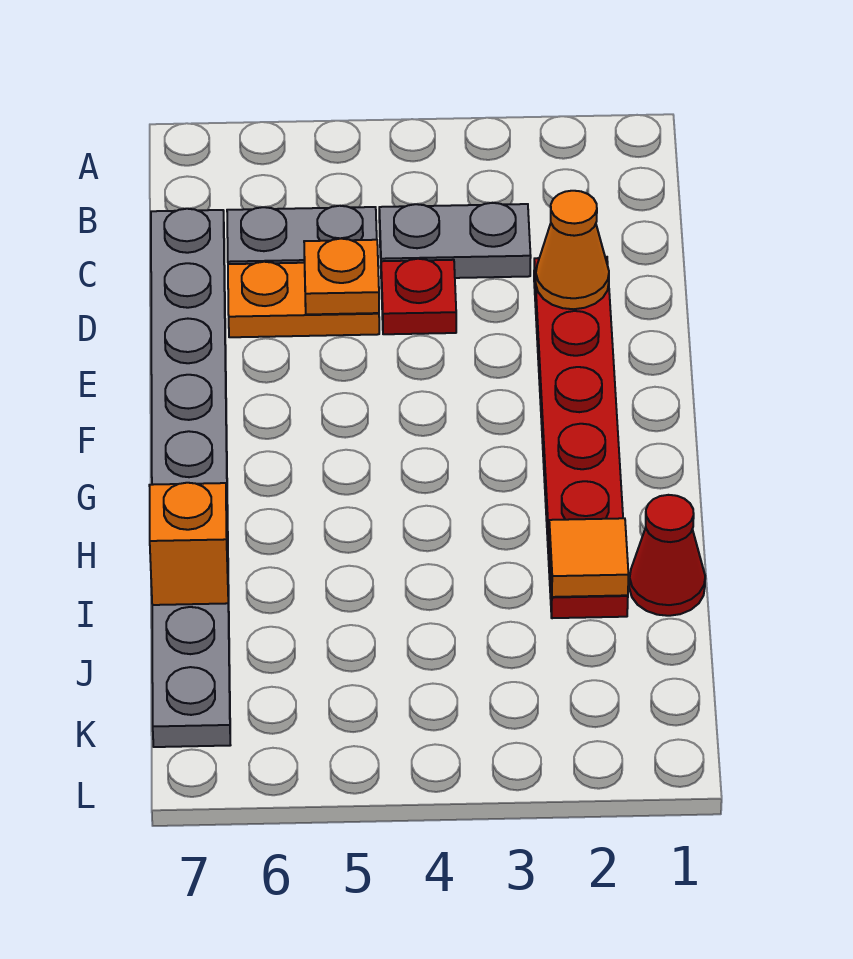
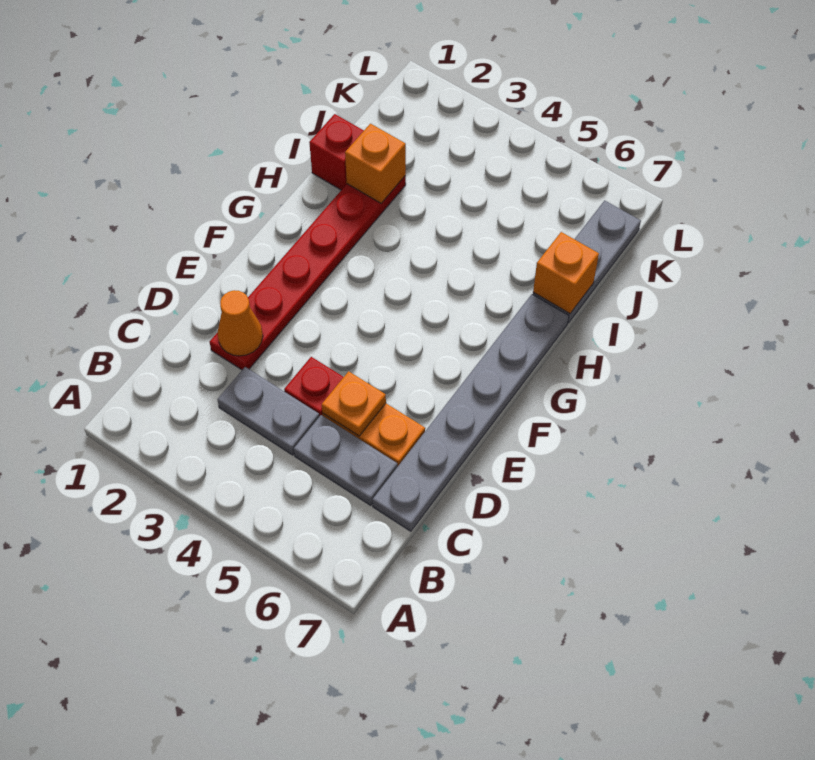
red 1x1 cone [629,495,705,616] -> red 1x1 brick [309,114,364,190]
orange 1x1 tile [549,518,628,597] -> orange 1x1 brick [345,124,406,203]

